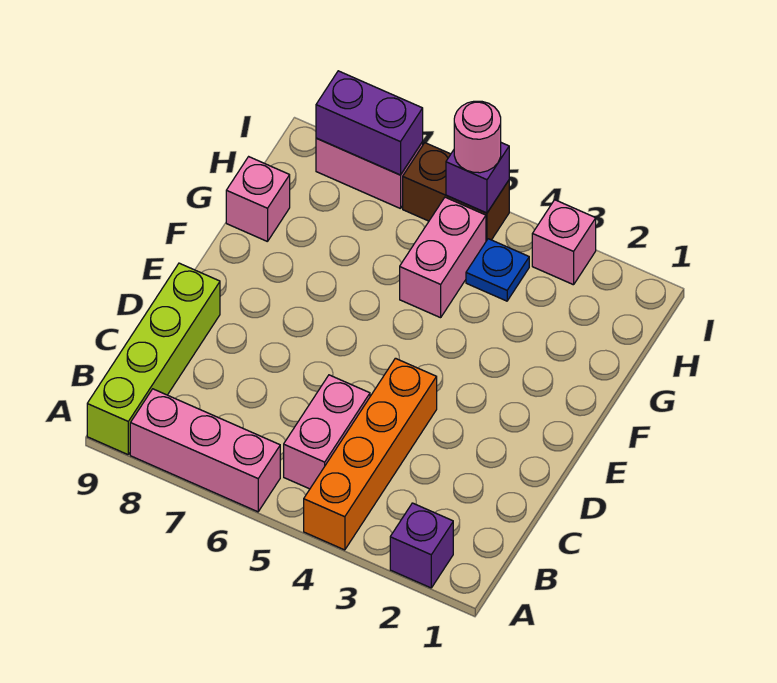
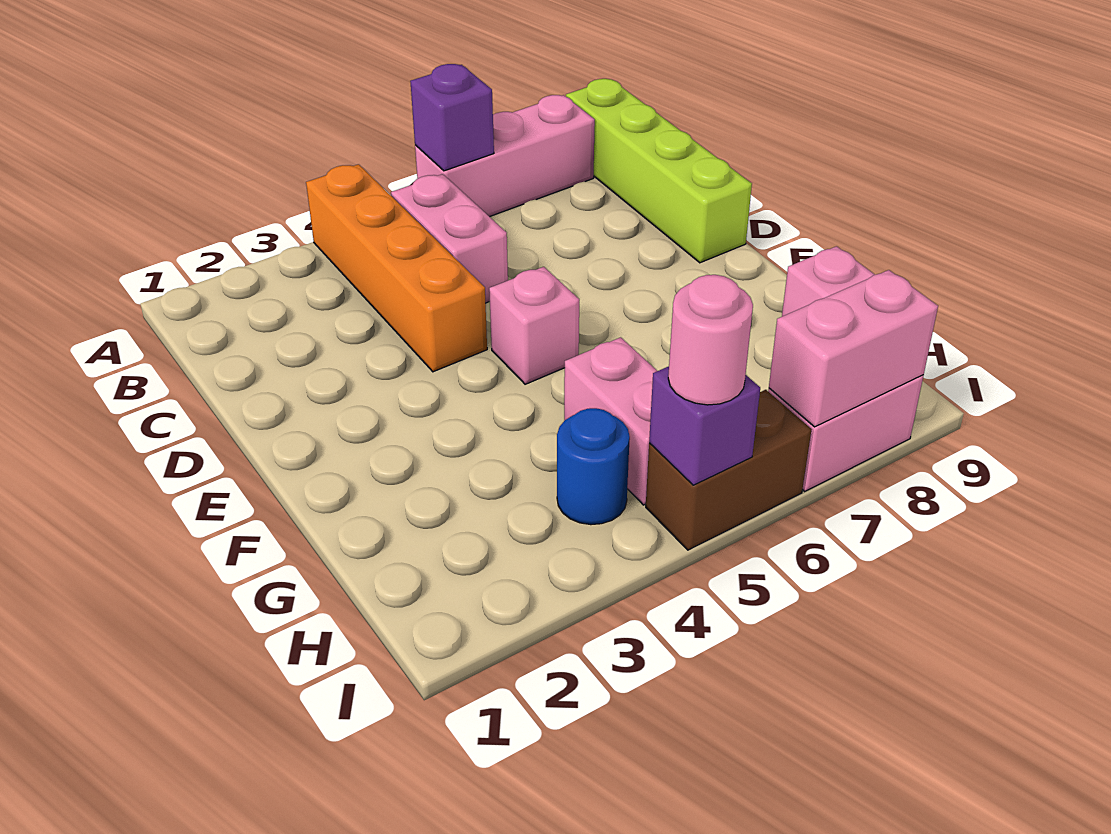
purple 1x1 brick [390,503,453,588] -> purple 1x1 brick moved to [410,64,494,171]
blue 1x1 plate [466,239,529,301] -> blue 1x1 round brick [557,408,630,525]
pink 1x1 brick [532,200,596,285] -> pink 1x1 brick moved to [489,267,579,384]
purple 1x2 brick [316,71,423,175] -> pink 1x2 brick [769,270,938,427]

